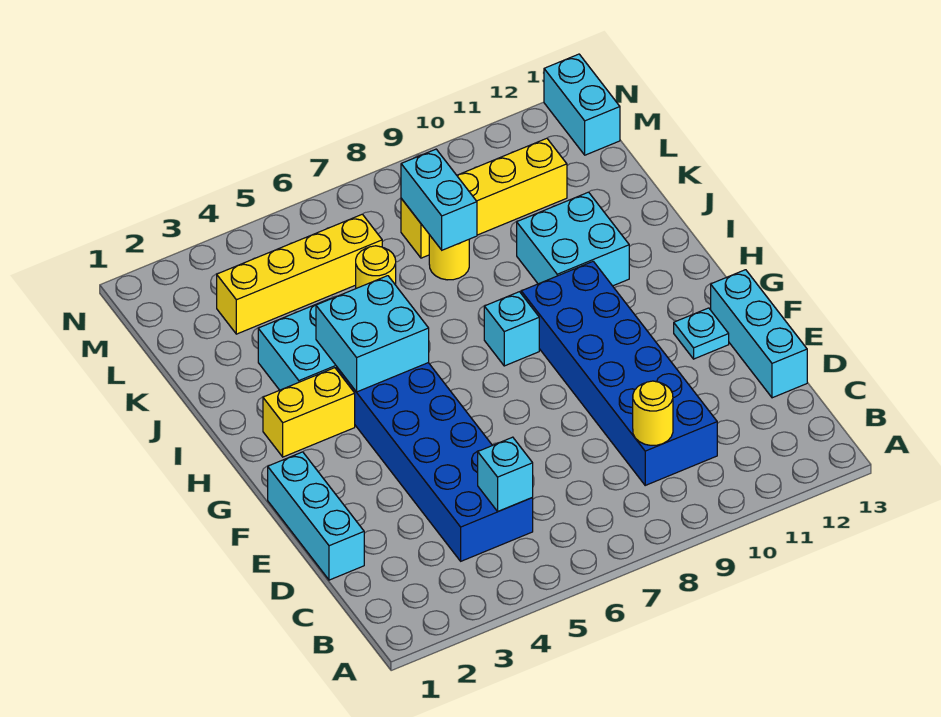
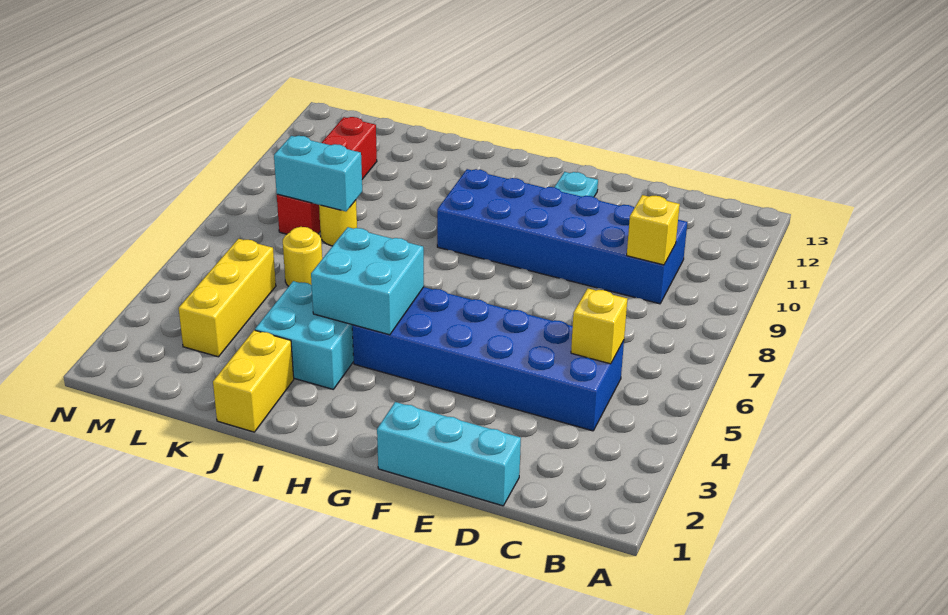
cyan 1x1 brick [478,437,533,511] -> yellow 1x1 brick [571,288,627,364]
yellow 1x1 round brick [633,381,673,445] -> yellow 1x1 brick [627,195,680,265]
cyan 1x3 brick [711,270,807,398] -> none
yellow 1x2 brick [263,368,355,457] -> yellow 1x2 brick moved to [213,330,294,432]
cyan 1x1 brick [484,292,539,366] -> none
cyan 2x2 brick [517,192,629,286] -> none
yellow 1x4 brick [217,214,382,334] -> yellow 1x3 brick [179,239,276,357]
yellow 1x4 brick [401,138,567,258] -> red 1x4 brick [277,117,377,234]
cyan 1x2 brick [544,54,620,155] -> none

